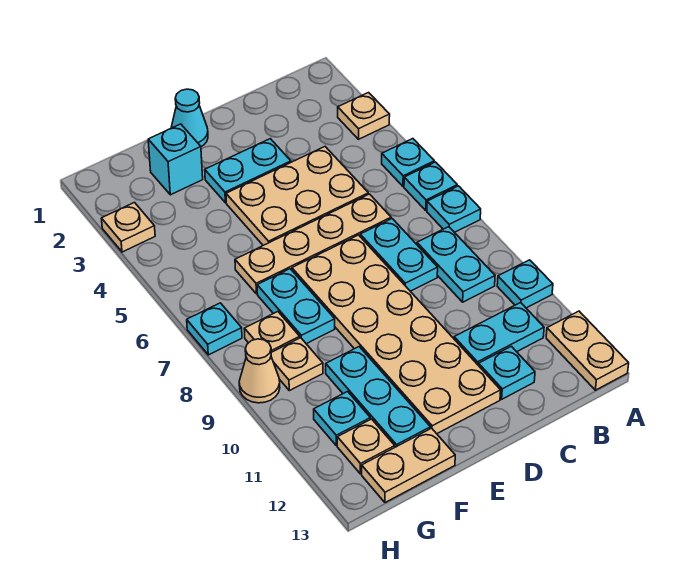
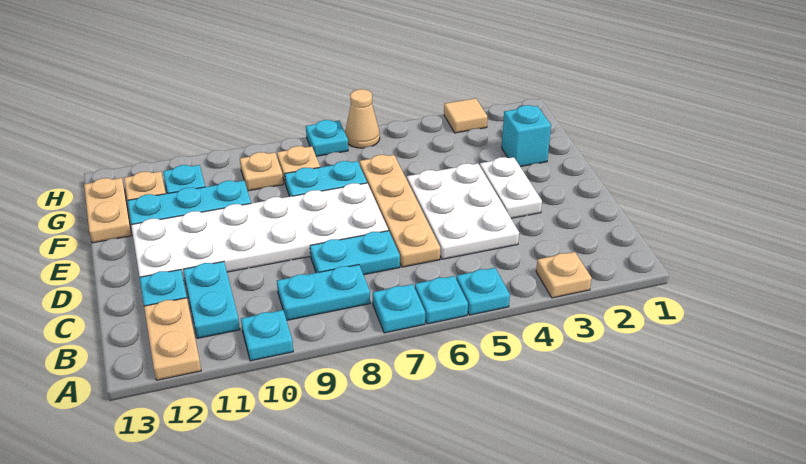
tan 1x2 plate [546,311,629,390] -> tan 1x2 plate turned to [144,298,201,380]
tan 2x3 plate [226,147,368,245] -> white 2x3 plate [407,164,519,259]
cyan 1x2 plate [205,139,291,203] -> white 1x2 plate [480,157,542,218]
tan 2x6 plate [292,235,501,434] -> white 2x6 plate [131,183,388,280]
cyan 1x1 cone [171,89,208,147] -> none
tan 1x1 plate [101,203,155,252] -> tan 1x1 tile [444,98,487,133]
tan 1x1 cone [239,339,280,403] -> tan 1x1 cone moved to [345,89,380,148]

